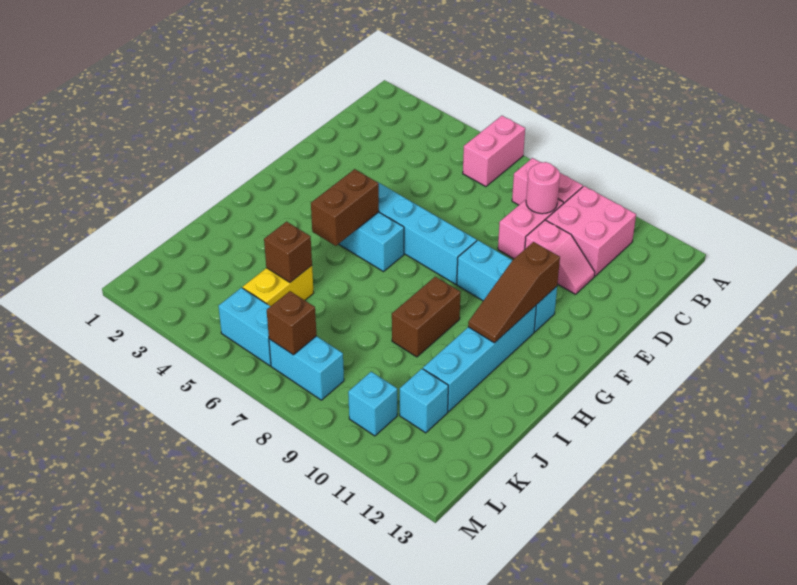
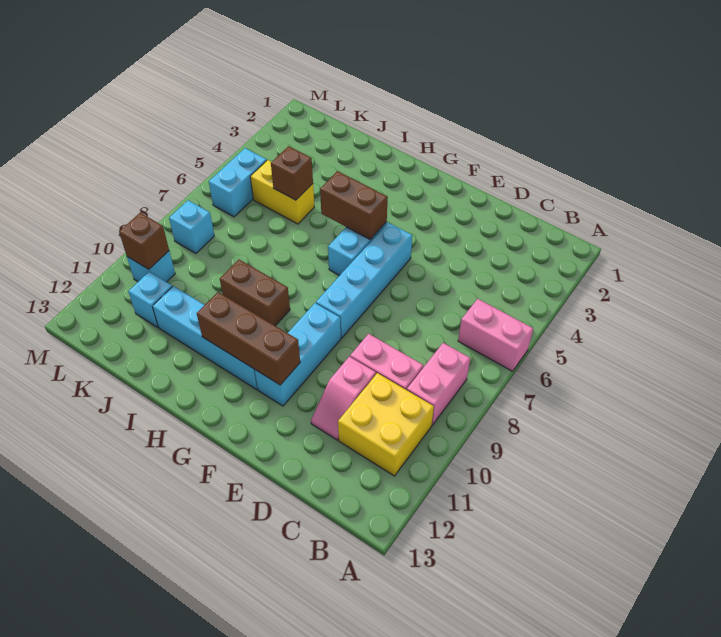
pink 2x2 brick [546,186,636,276] -> yellow 2x2 brick [338,373,434,476]
pink 1x1 round brick [526,162,560,214] -> none
brown 1x3 slope [468,242,560,343] -> brown 1x3 brick [197,292,300,385]
cyan 1x2 brick [269,336,344,400] -> cyan 1x1 brick [169,200,214,253]
brown 1x1 brick [267,291,317,355] -> brown 1x1 brick moved to [119,213,169,269]

